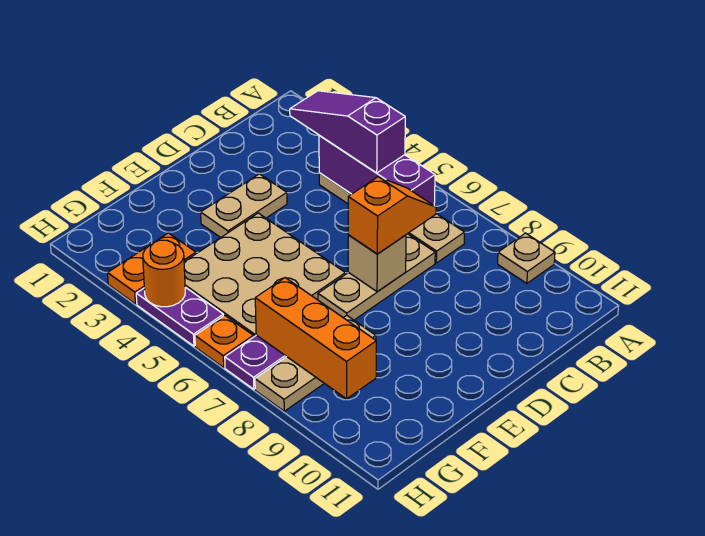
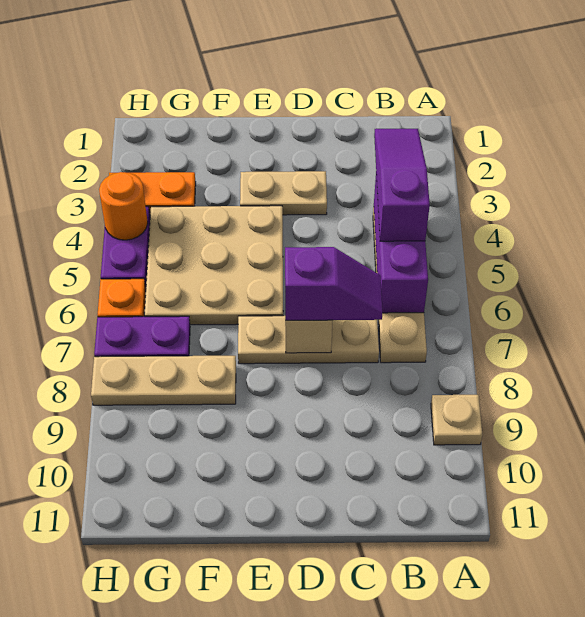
orange 1x2 slope [348,177,436,254] -> purple 1x2 slope [285,247,382,320]
orange 1x3 brick [255,278,376,399] -> none

